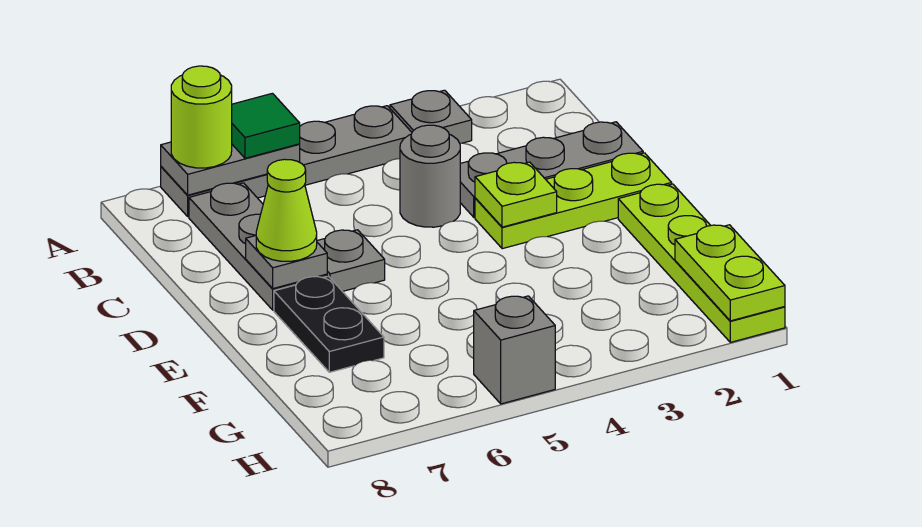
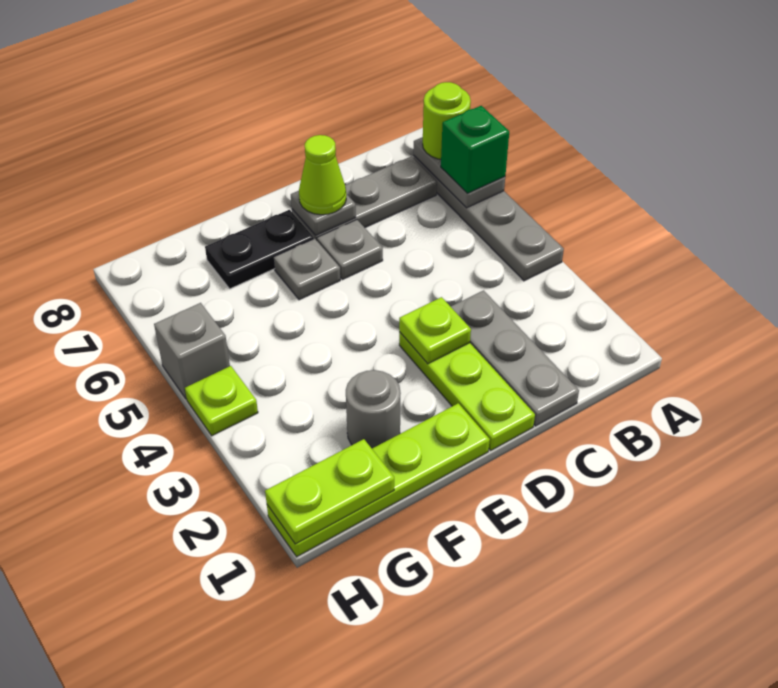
grey 1x1 plate [390,90,472,143] -> grey 1x1 plate moved to [274,239,340,300]
green 1x1 tile [232,93,300,158] -> green 1x1 brick [441,106,509,193]
grey 1x1 round brick [400,125,460,227] -> grey 1x1 round brick moved to [346,370,401,448]
none -> lime 1x1 plate [185,366,258,436]

